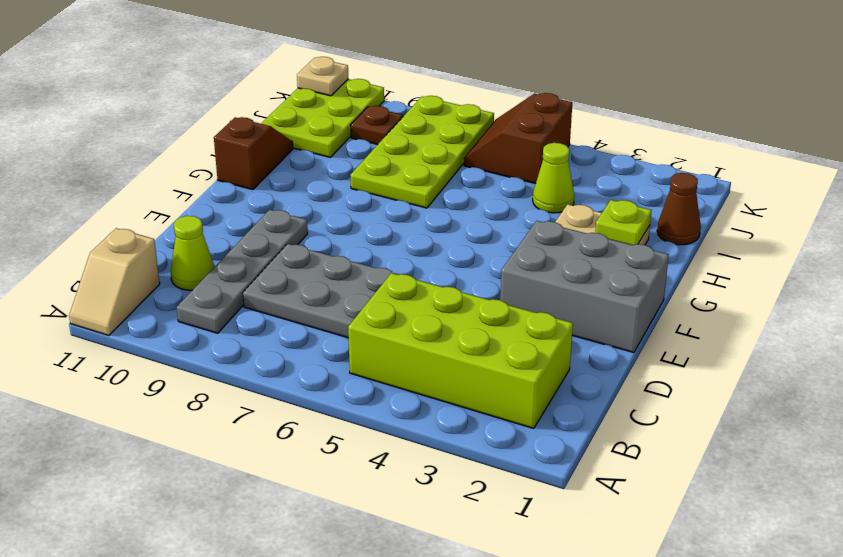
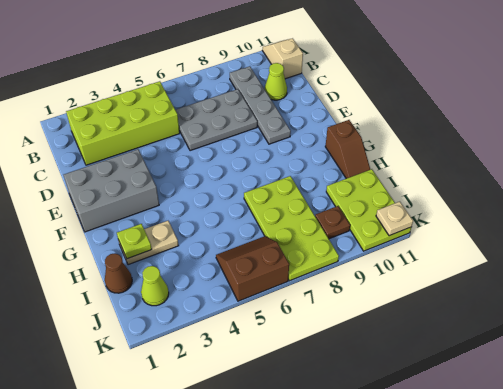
lime 1x1 cone [533,143,574,213] -> lime 1x1 cone moved to [141,266,169,306]
brown 2x2 slope [464,93,572,184] -> brown 2x2 slope turned to [216,236,289,301]

